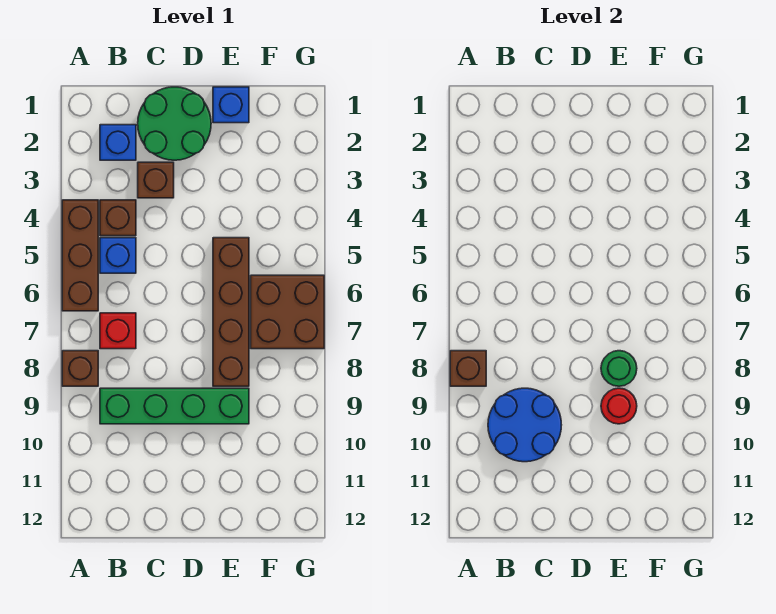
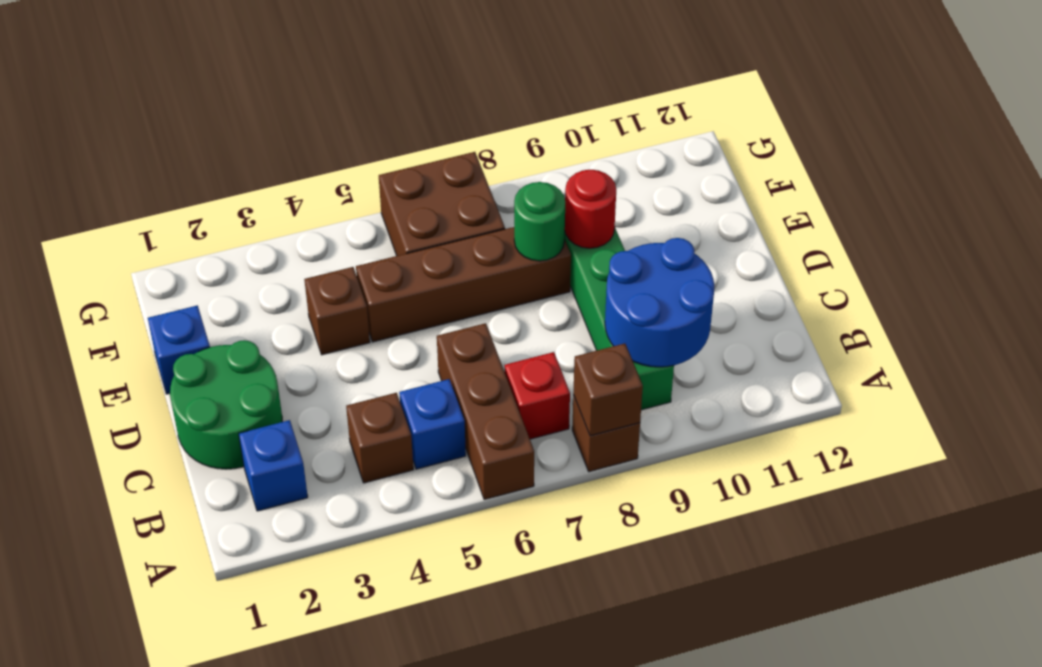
brown 1x3 brick [62,200,98,311] -> brown 1x3 brick turned to [437,323,534,500]
brown 1x1 brick [138,162,174,198] -> brown 1x1 brick moved to [304,267,370,355]

